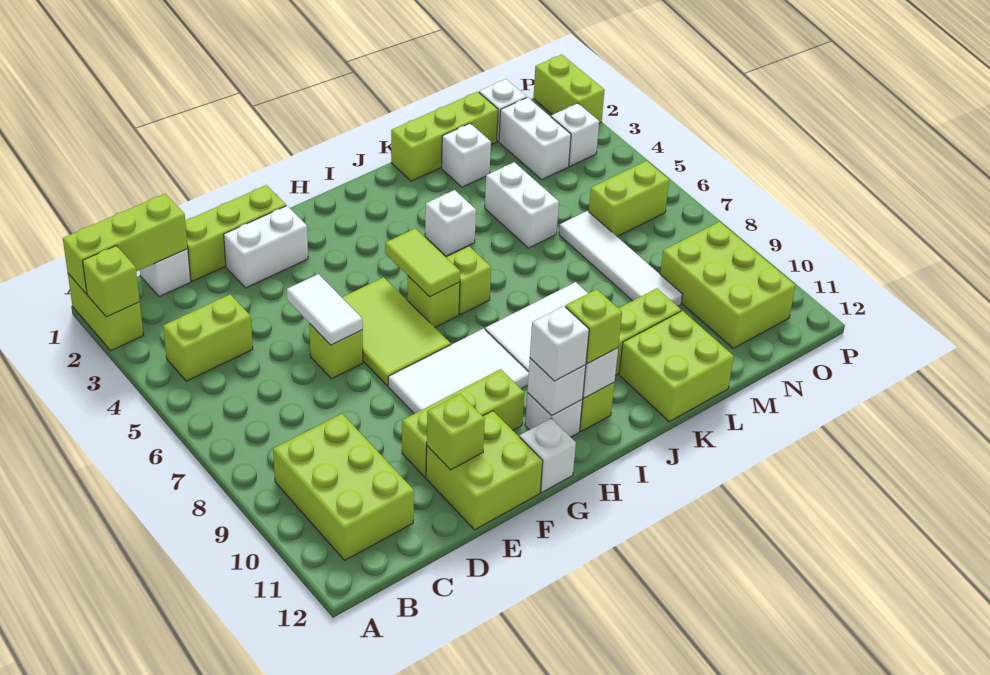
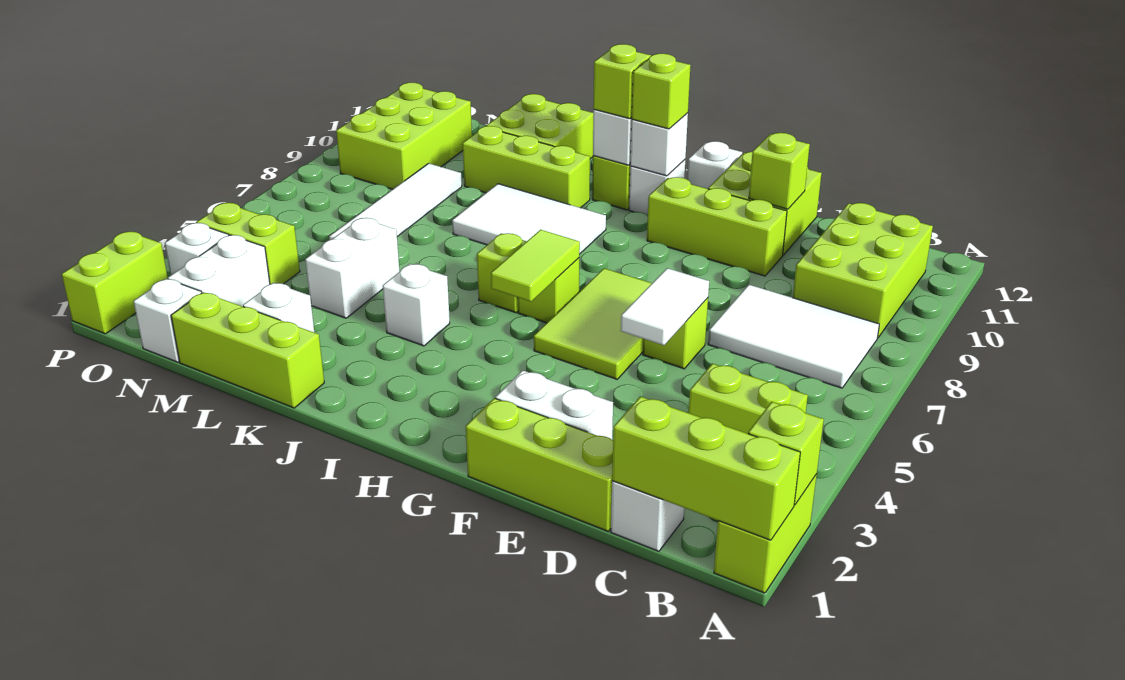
white 2x3 tile [388,329,529,414] -> white 2x3 tile moved to [708,285,879,388]
white 1x1 brick [530,306,589,381] -> lime 1x1 brick [632,54,691,129]
lime 1x2 brick [589,161,669,236] -> lime 1x2 brick moved to [196,203,300,284]

